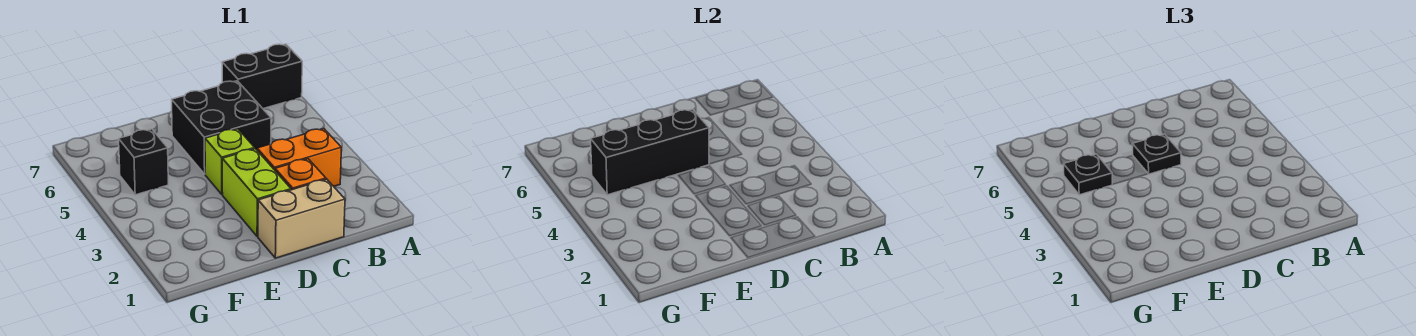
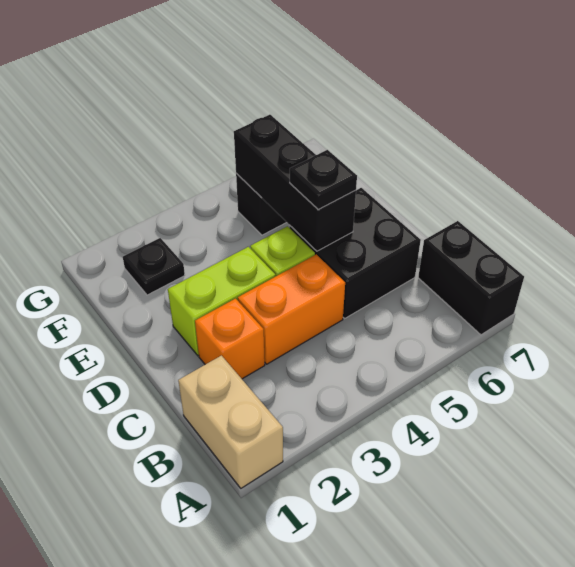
orange 1x2 brick [257,128,341,186] -> orange 1x2 brick turned to [238,254,345,364]
tan 1x2 brick [258,179,345,258] -> tan 1x2 brick moved to [178,356,283,488]
black 1x1 plate [1063,154,1113,195] -> black 1x1 plate moved to [123,238,185,295]

